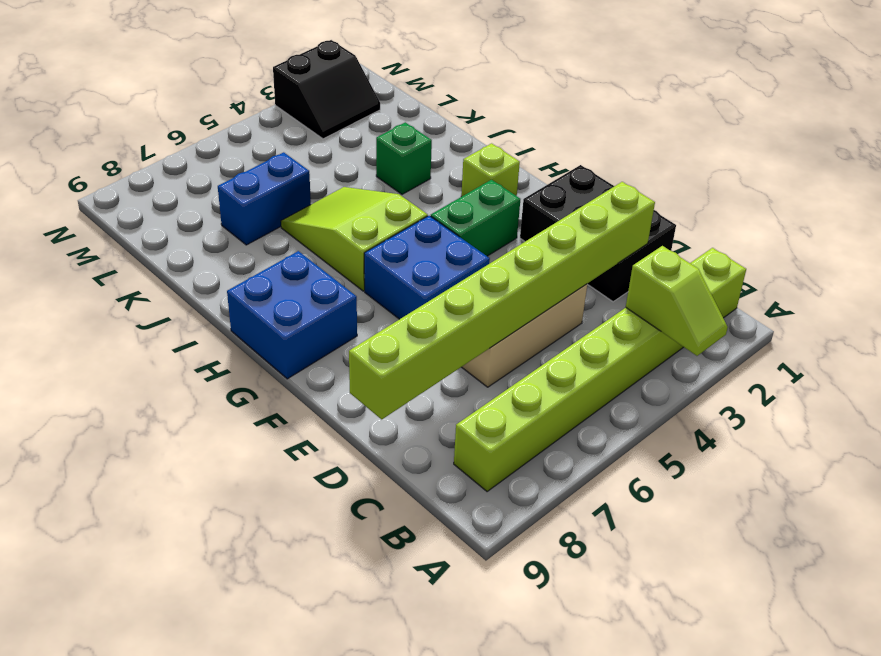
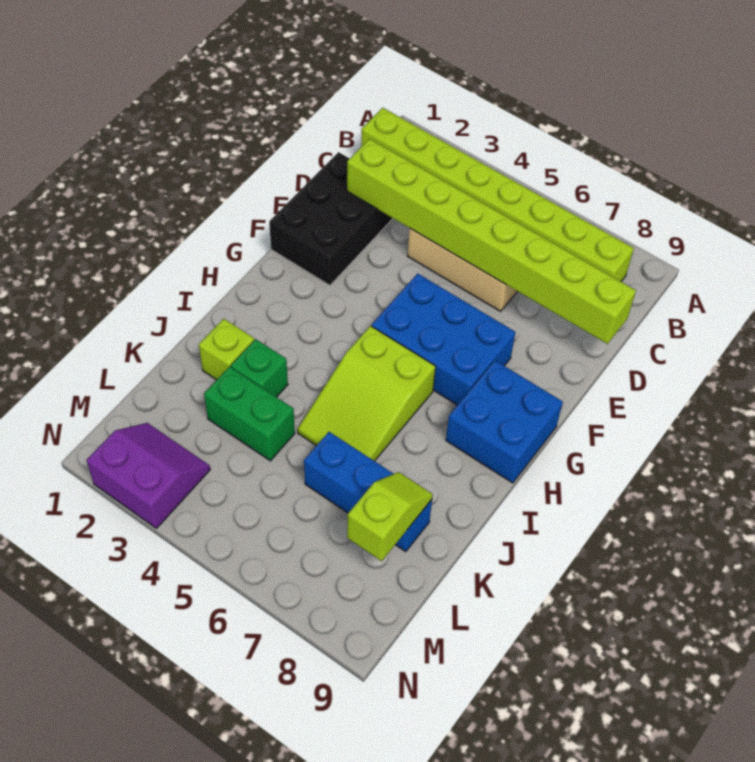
lime 1x2 slope [626,246,728,356] -> lime 1x2 slope moved to [347,472,433,561]
blue 2x2 brick [364,216,490,319] -> blue 2x3 brick [372,274,516,405]
green 1x2 brick [431,180,520,256] -> green 1x2 brick moved to [204,367,295,461]
lime 1x1 brick [461,143,520,197] -> lime 1x1 brick moved to [199,319,254,380]
blue 1x2 brick [218,152,311,245] -> blue 1x3 brick [304,432,432,552]
black 2x2 slope [273,40,380,139] -> purple 2x2 slope [87,423,210,528]

